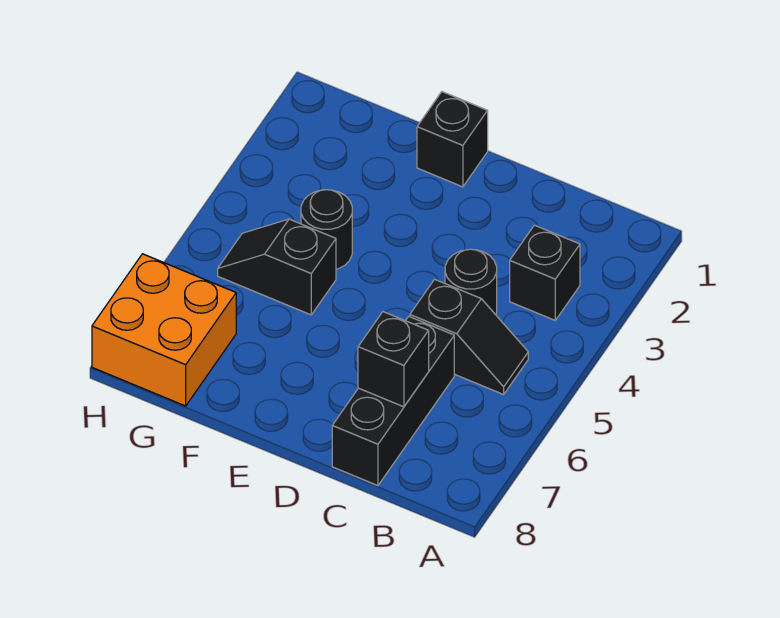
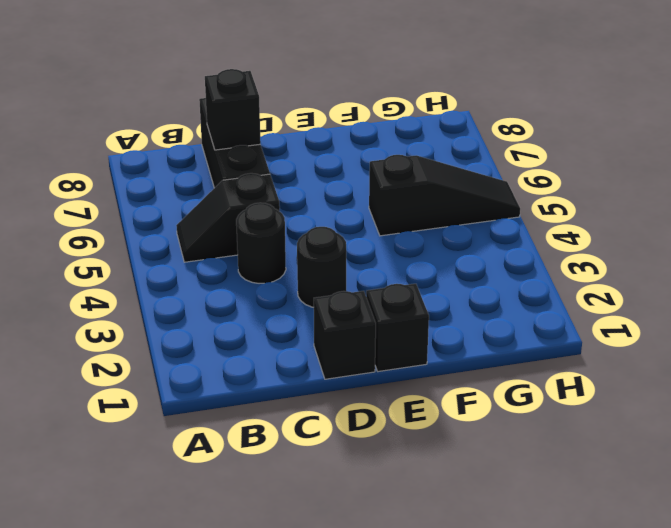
black 1x1 brick [510,225,580,320] -> black 1x1 brick moved to [314,291,376,379]
black 1x1 round brick [301,190,352,269] -> black 1x1 round brick moved to [297,227,346,307]
black 1x2 slope [218,219,336,315] -> black 1x3 slope [369,155,520,236]
orange 2x2 brick [92,254,236,406] -> none

